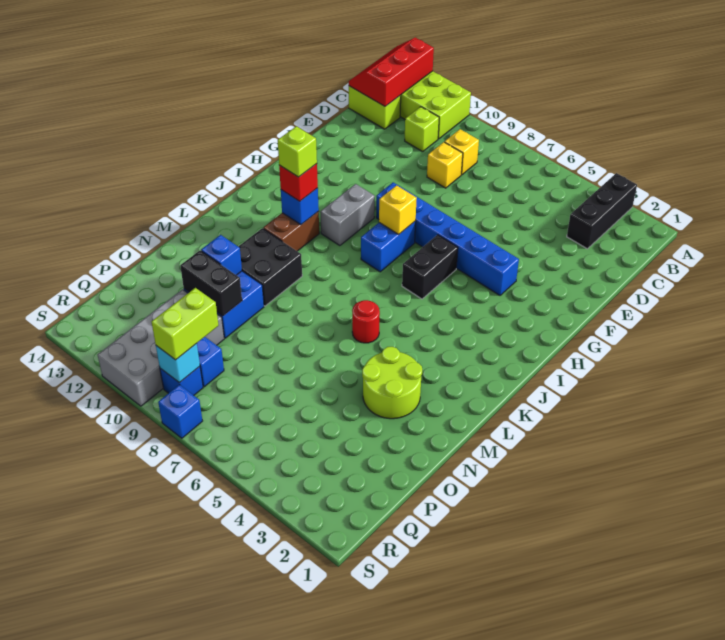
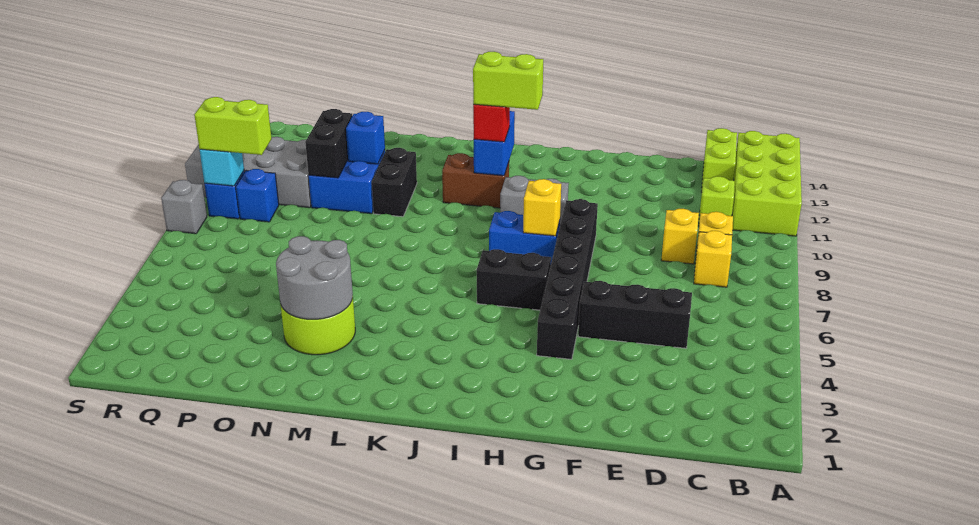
black 1x3 brick [567,173,637,249] -> black 1x3 brick moved to [578,281,692,348]
red 2x3 slope [349,38,434,106] -> none
none -> yellow 1x1 brick [694,231,732,287]
blue 1x6 brick [376,182,519,295] -> black 1x6 brick [537,199,598,359]
blue 1x1 brick [281,188,319,225] -> blue 1x2 brick [474,111,515,176]
lime 1x1 brick [278,126,317,177] -> lime 1x2 brick [473,52,543,110]
red 1x1 round brick [352,300,380,343] -> none
black 2x2 brick [238,228,302,306] -> black 1x2 brick [372,148,417,217]
none -> grey 2x2 round brick [276,236,353,319]
blue 1x1 brick [158,385,202,438] -> grey 1x1 brick [161,180,207,234]

